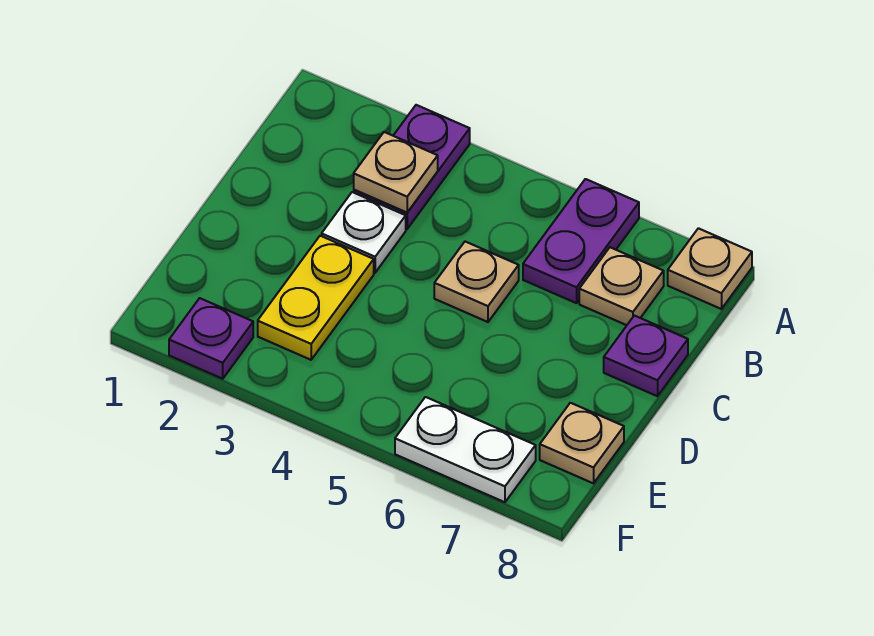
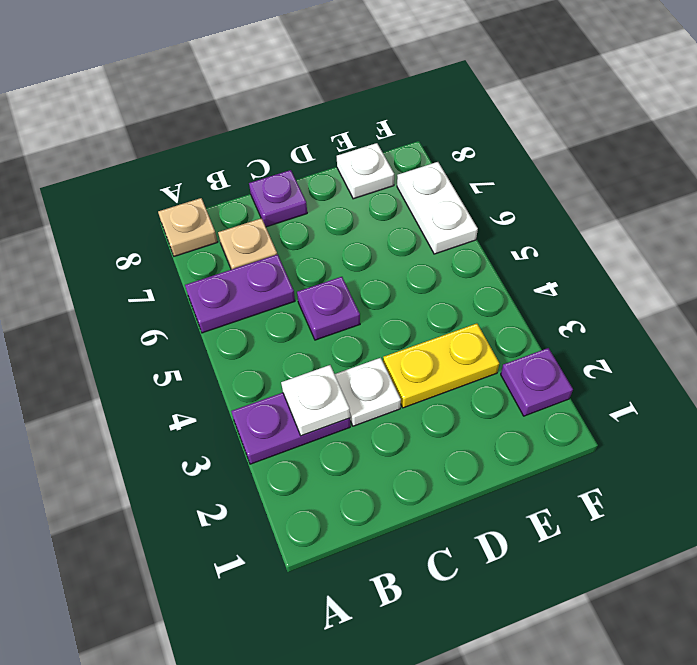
tan 1x1 plate [354,132,438,212] -> white 1x1 plate [281,365,350,436]
tan 1x1 plate [434,242,519,322] -> purple 1x1 plate [297,277,360,340]
tan 1x1 plate [540,403,624,483] -> white 1x1 plate [337,143,394,199]

